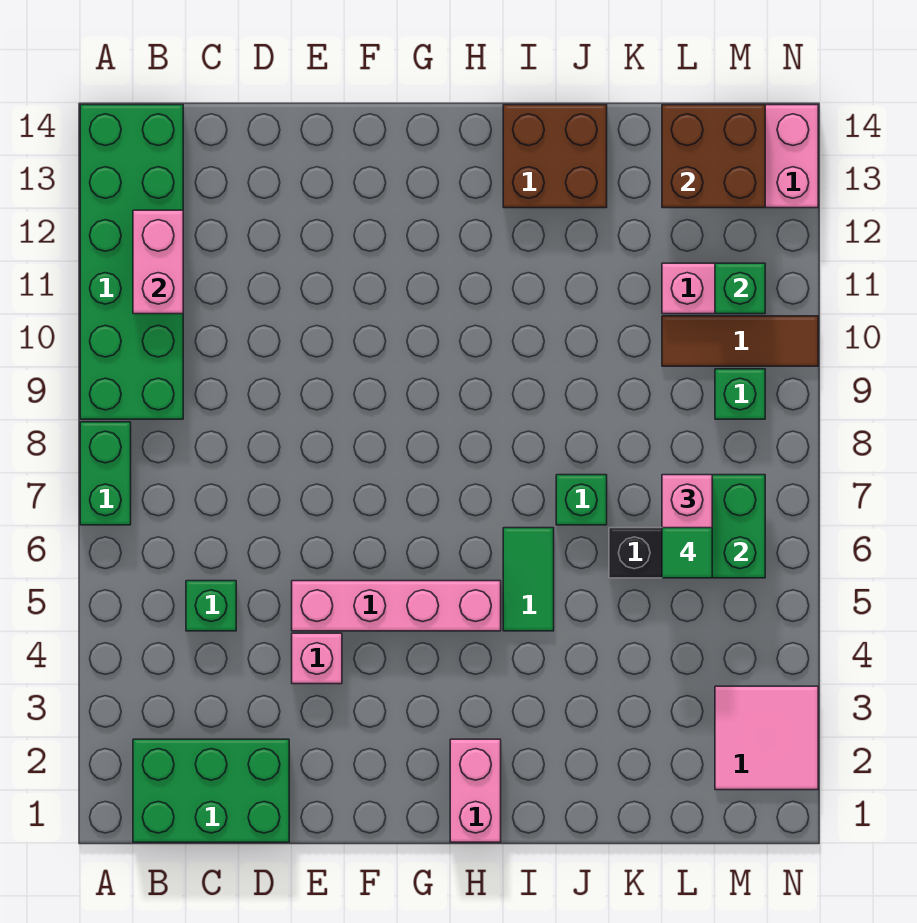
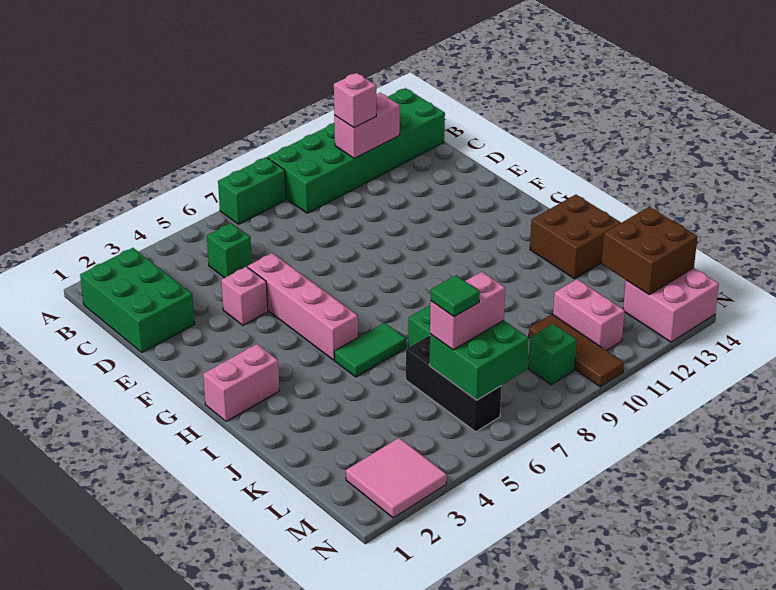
none -> pink 1x1 brick [334,73,376,127]
green 1x1 brick [715,263,765,314] -> none

